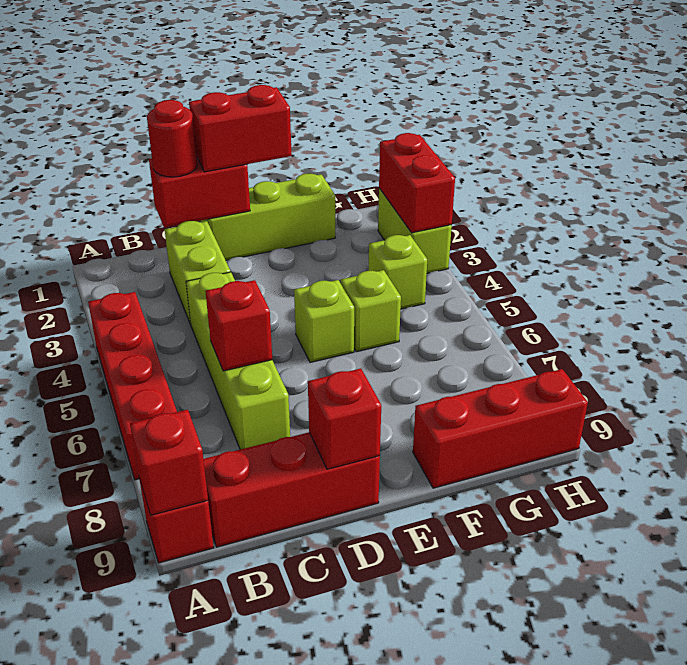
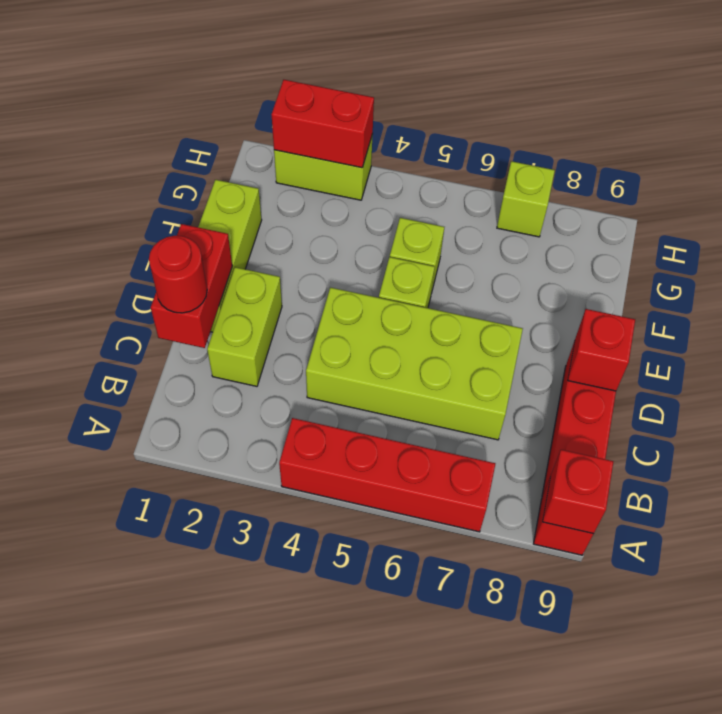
lime 1x2 brick [165,221,231,325] -> lime 1x2 brick turned to [207,267,282,386]
lime 1x4 brick [186,272,290,449] -> lime 2x4 brick [306,287,523,440]
red 1x1 brick [205,280,272,371] -> none
red 1x2 brick [189,85,292,172] -> none
red 1x3 brick [413,369,588,488] -> none
lime 1x1 brick [369,235,427,309] -> lime 1x1 brick moved to [497,161,555,237]

